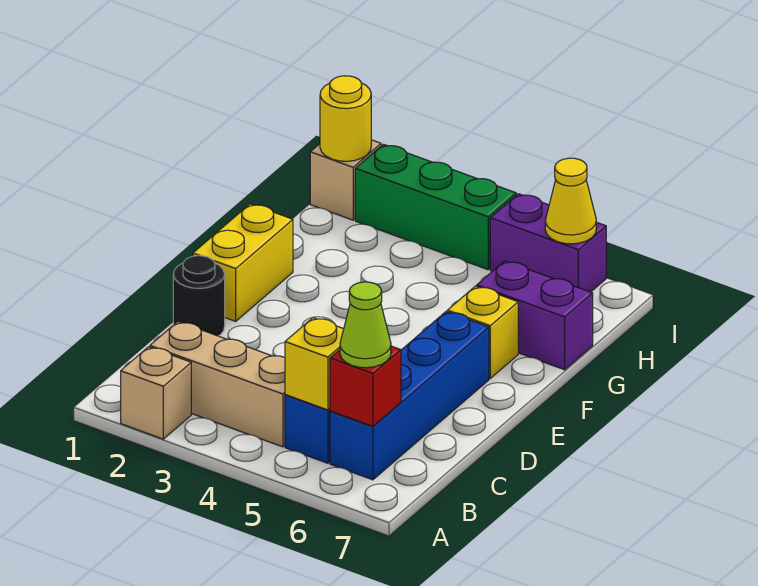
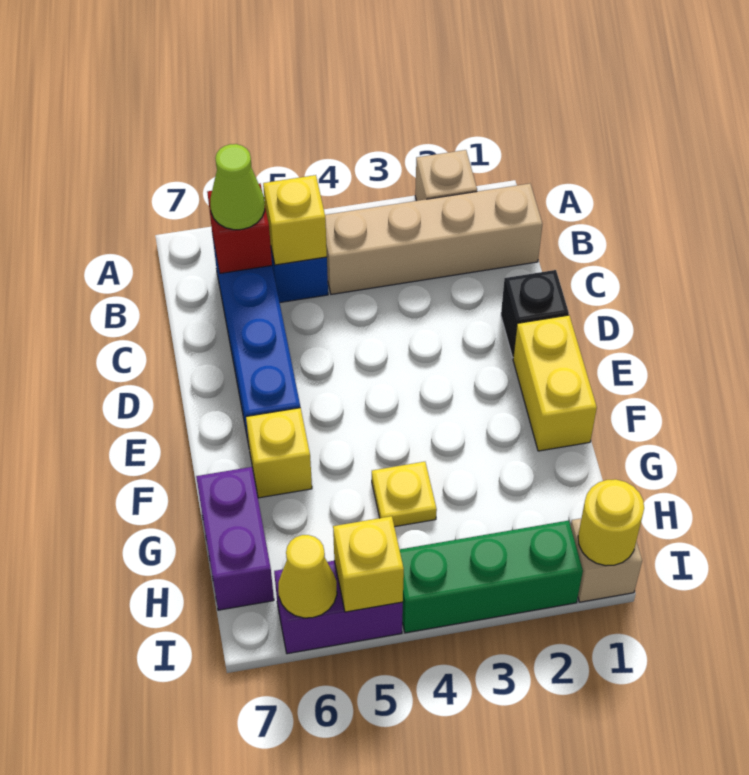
tan 1x3 brick [150,322,285,447] -> tan 1x4 brick [325,184,542,294]
black 1x1 round brick [173,256,225,336] -> black 1x1 brick [501,270,569,357]
none -> yellow 1x1 plate [372,462,437,527]
purple 1x2 brick [477,261,593,370] -> purple 1x2 brick turned to [196,467,274,610]
none -> yellow 1x1 brick [333,516,404,612]

